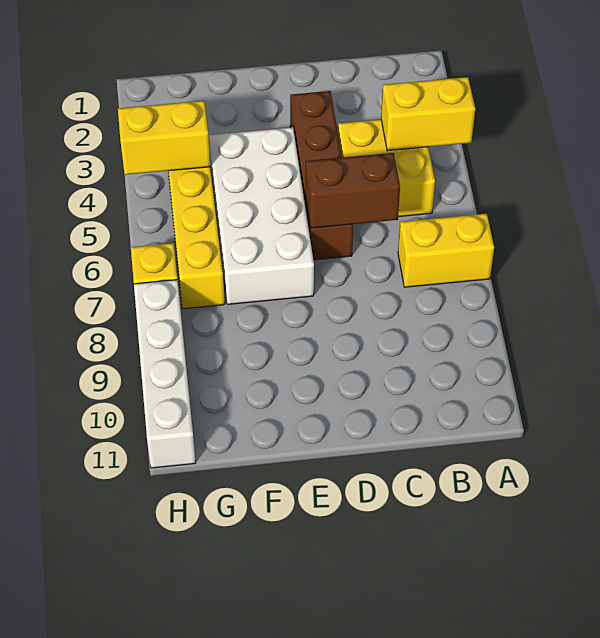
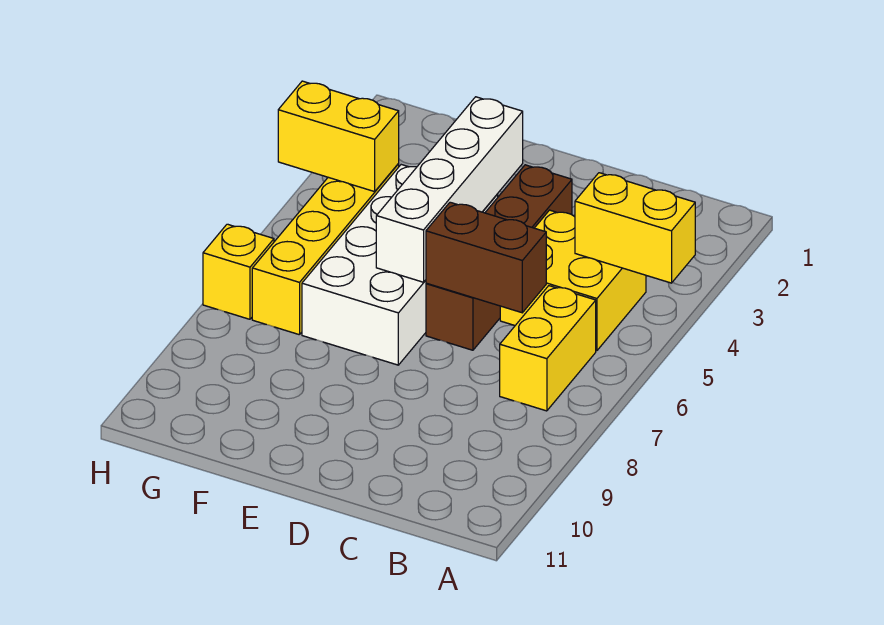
yellow 1x2 brick [398,214,494,287] -> yellow 1x2 brick turned to [500,286,596,411]
white 1x4 brick [134,280,196,468] -> white 1x4 brick moved to [376,97,523,282]

